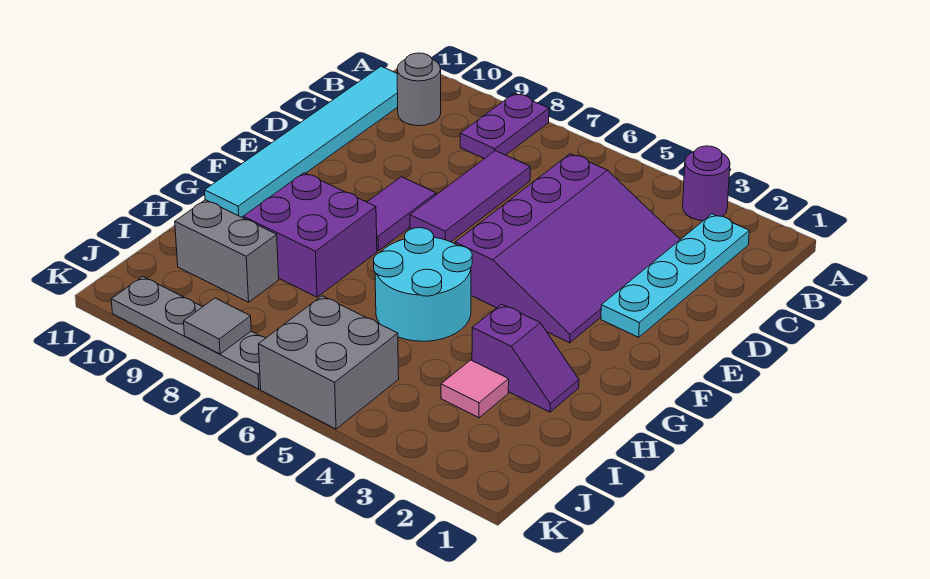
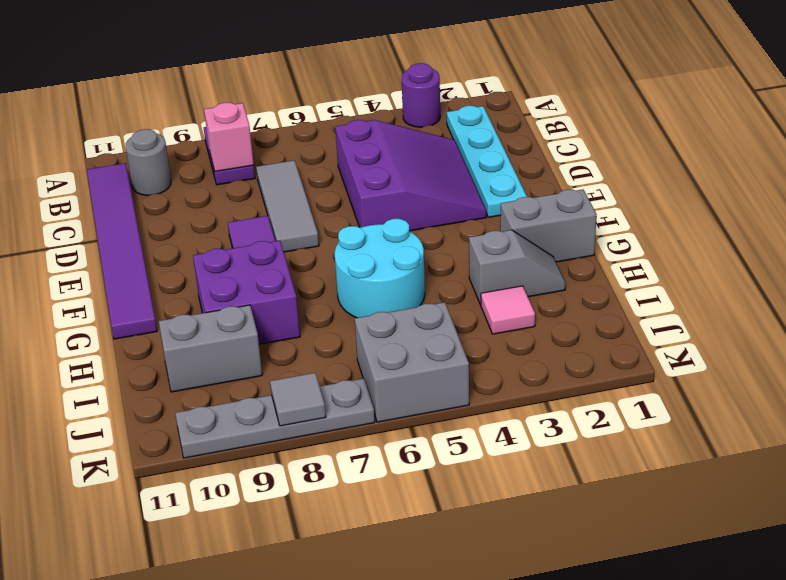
none -> pink 1x1 brick [204,103,254,171]
cyan 1x6 tile [205,66,398,218] -> purple 1x6 tile [87,163,157,339]
purple 3x4 slope [455,154,680,343] -> purple 3x3 slope [335,120,486,231]
purple 1x3 tile [410,151,530,242] -> grey 1x3 tile [256,160,319,252]
none -> grey 1x2 brick [500,189,597,262]
purple 1x2 slope [472,304,579,412] -> grey 1x2 slope [469,230,566,305]

